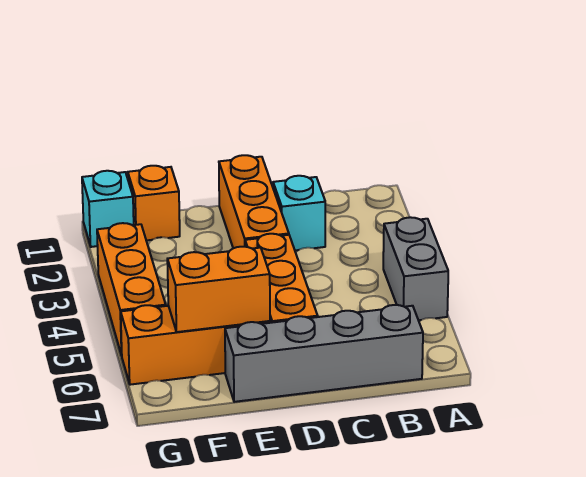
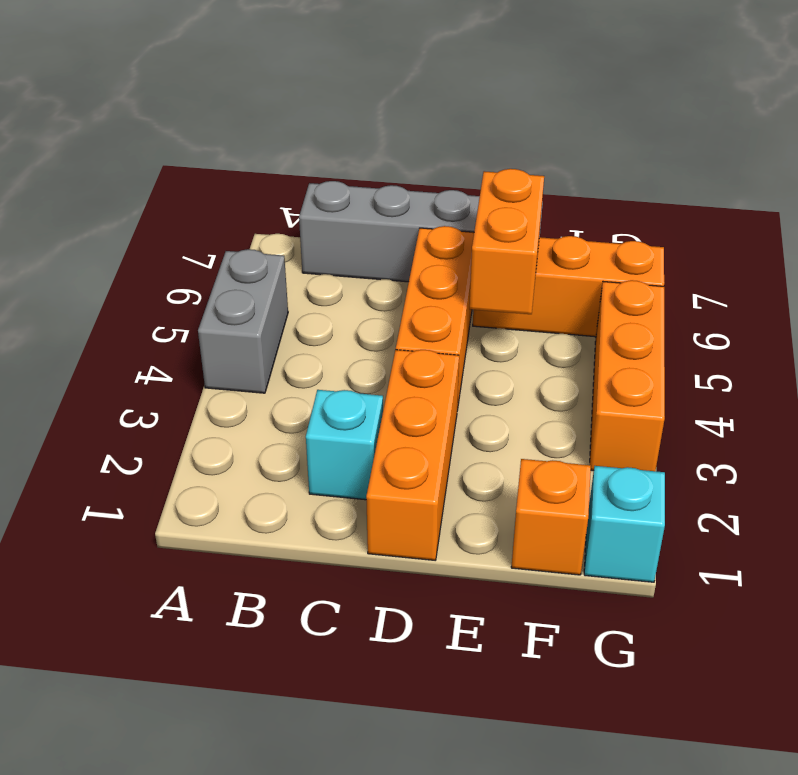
orange 1x2 brick [167,247,270,332] -> orange 1x2 brick turned to [469,169,544,314]

